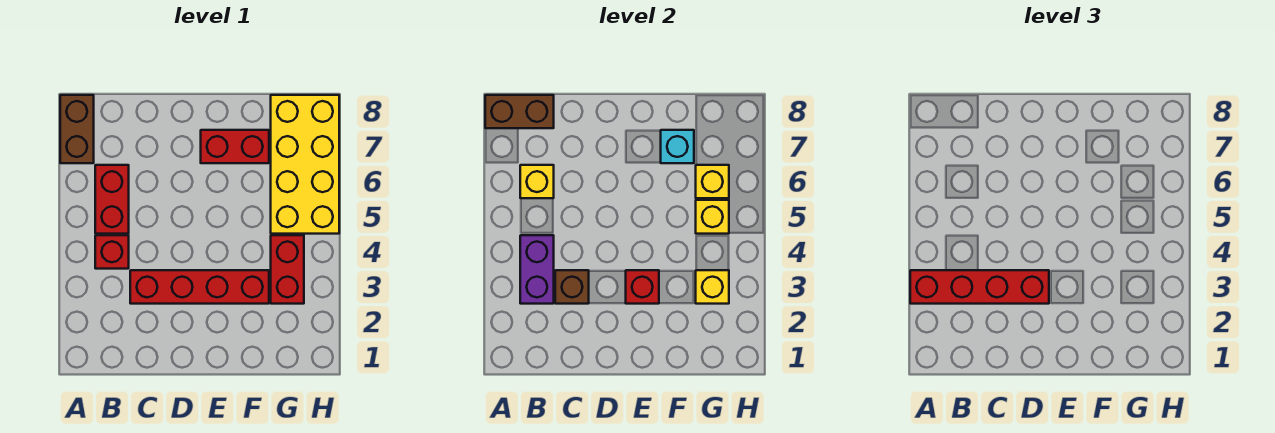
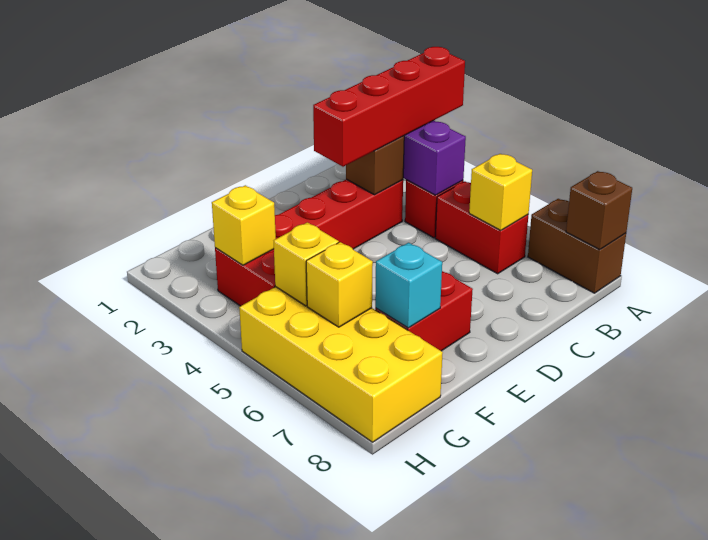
brown 1x2 brick [485,95,554,128] -> brown 1x1 brick [566,171,632,250]
red 1x1 brick [626,270,659,304] -> none

